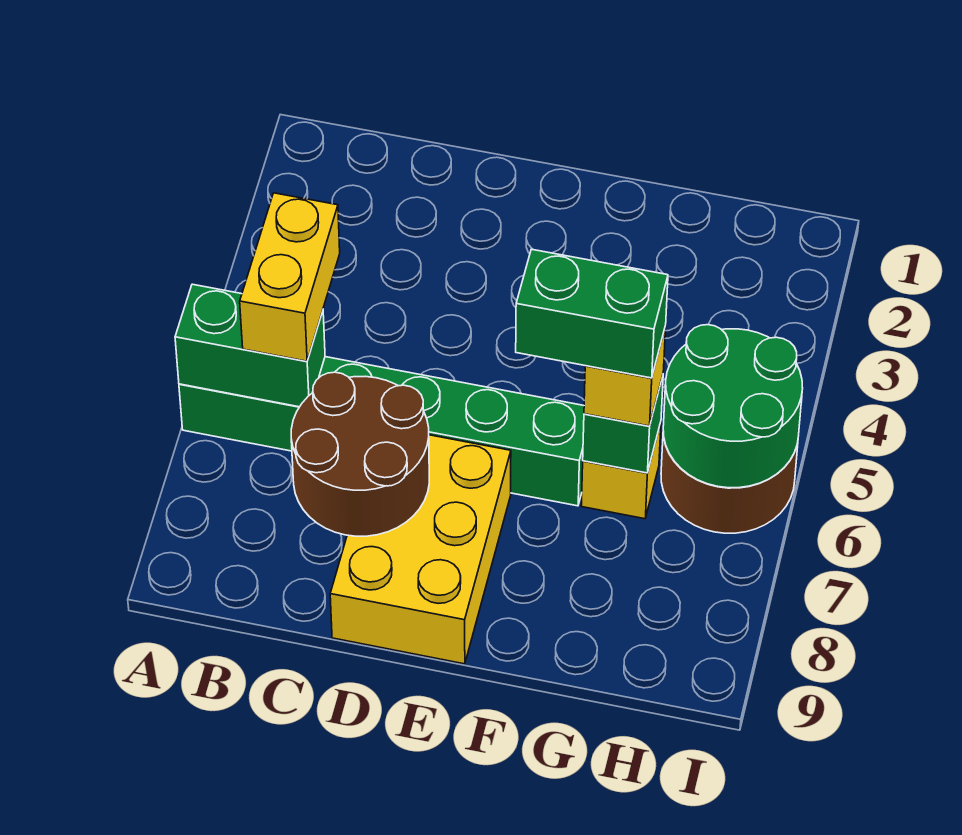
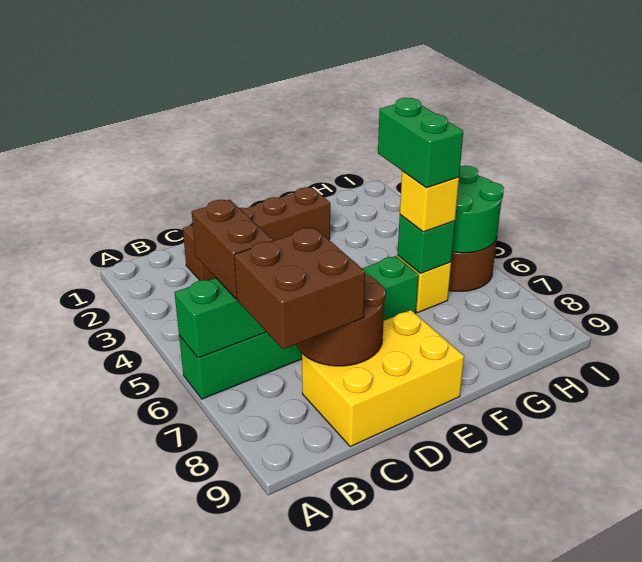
yellow 1x2 brick [240,193,340,361] -> brown 1x2 brick [192,200,273,299]
none -> brown 2x2 brick [234,227,365,350]
none -> brown 1x4 brick [183,187,330,281]
yellow 2x3 brick [330,435,511,664] -> yellow 2x3 brick turned to [302,310,464,446]
green 1x2 brick [516,249,668,378] -> green 1x2 brick turned to [378,98,463,188]

